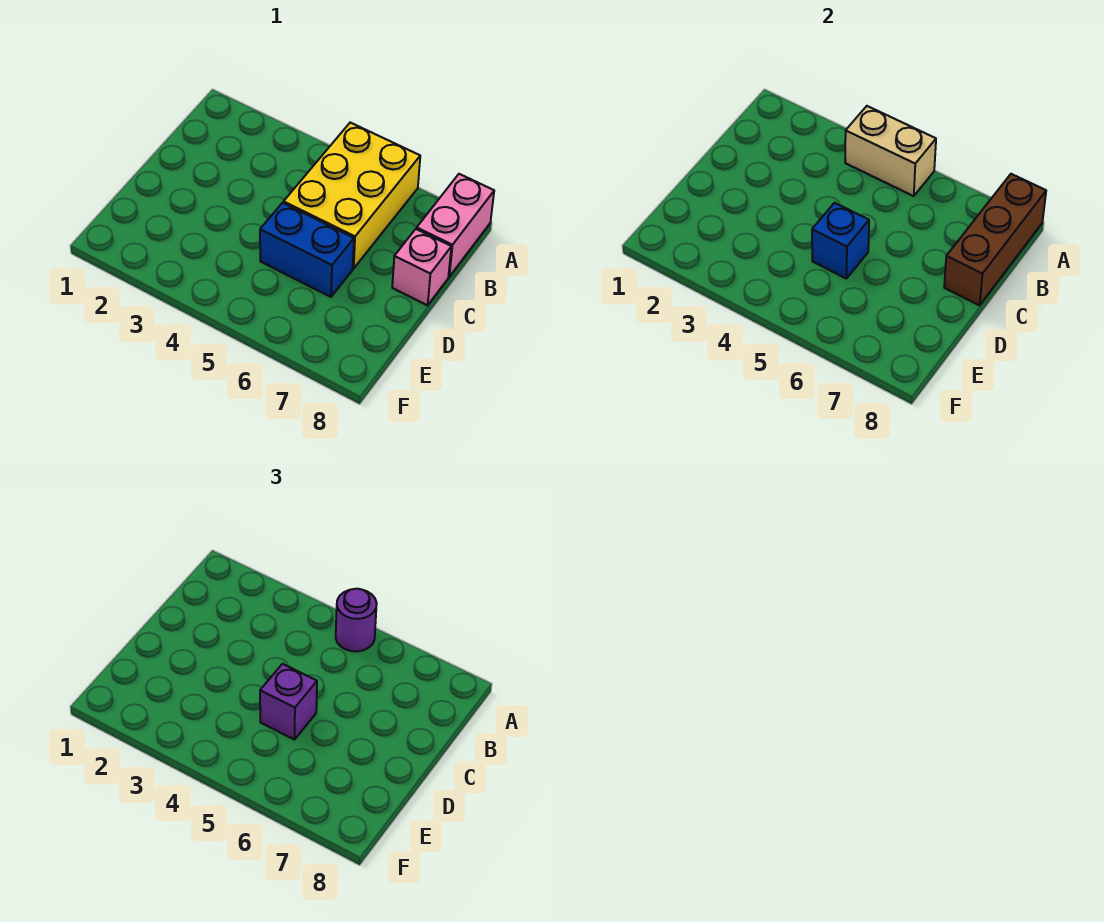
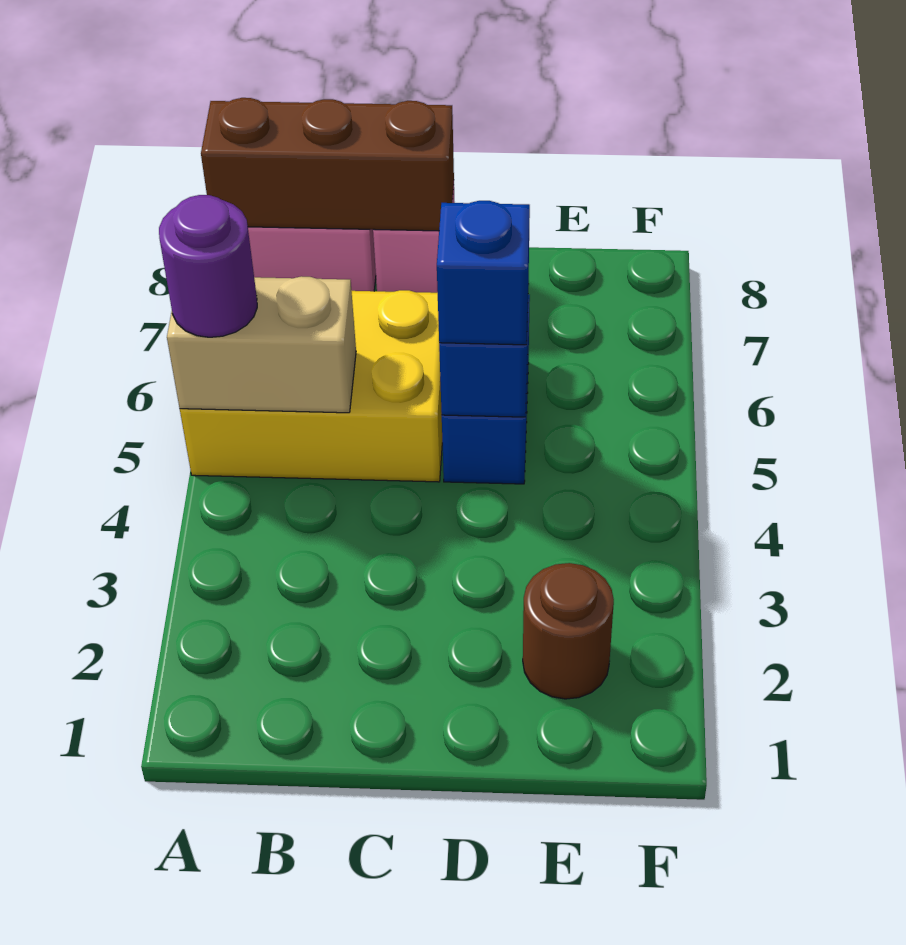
tan 1x2 brick [845,106,936,196] -> tan 1x2 brick turned to [167,276,356,413]
purple 1x1 brick [260,664,317,740] -> blue 1x1 brick [437,201,530,345]
none -> brown 1x1 round brick [523,563,614,699]

